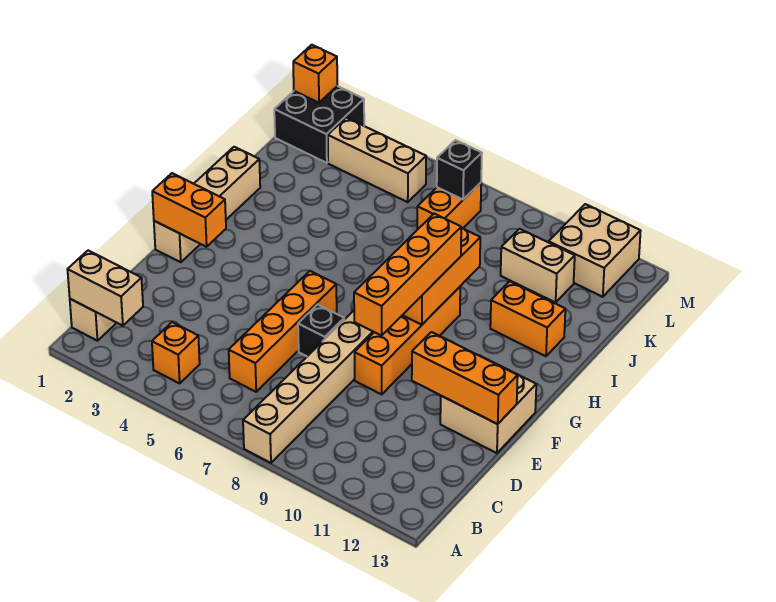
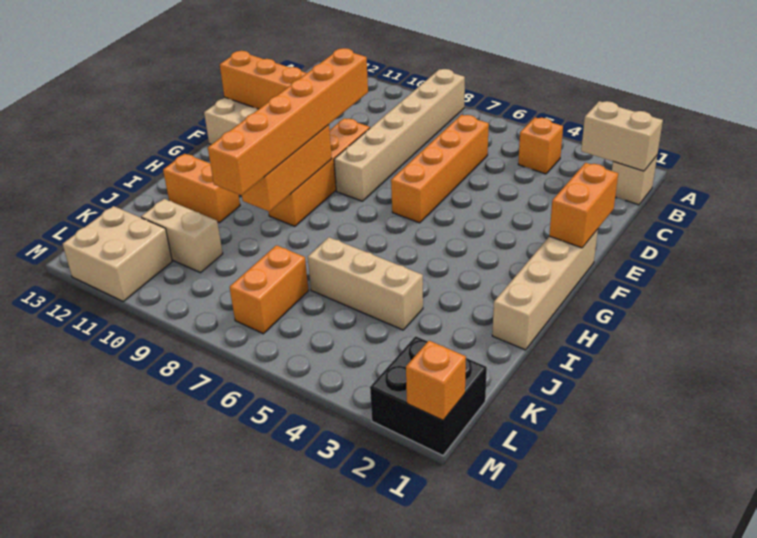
black 1x1 brick [298,305,344,356] -> none
orange 1x4 brick [354,214,461,336] -> orange 1x6 brick [208,48,368,195]
orange 1x2 brick [152,173,226,247] -> orange 1x2 brick turned to [549,163,618,248]
tan 1x3 brick [328,118,426,202] -> tan 1x3 brick moved to [308,237,423,330]
black 1x1 brick [437,140,482,199] -> none

